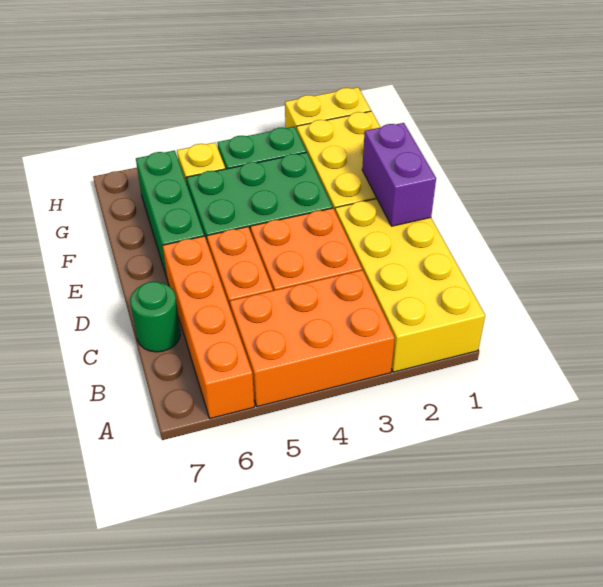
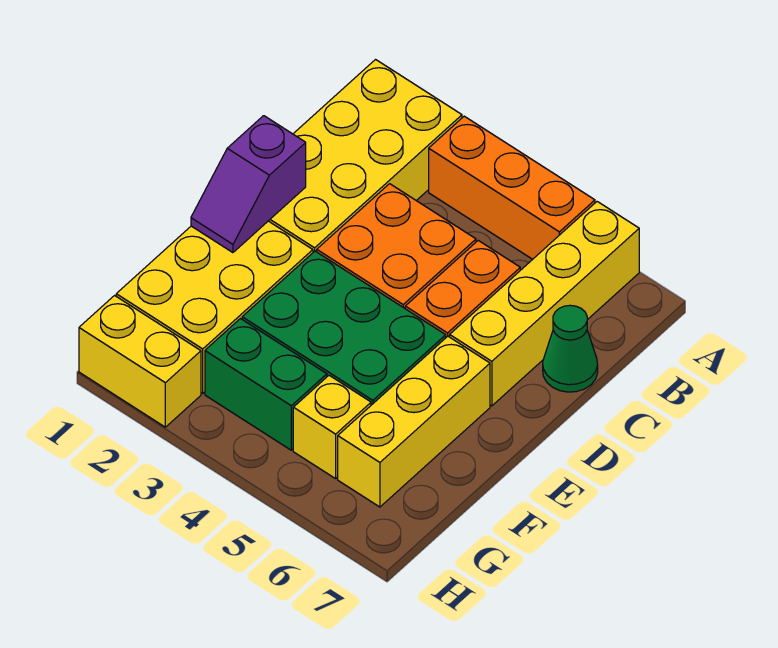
orange 2x3 brick [230,270,395,407] -> orange 1x3 brick [429,116,595,259]
orange 1x4 brick [163,236,254,419] -> yellow 1x4 brick [450,202,639,406]
green 1x1 round brick [130,282,181,352] -> green 1x1 cone [543,305,598,392]
purple 1x2 brick [362,123,436,226] -> purple 1x2 slope [191,116,306,253]
green 1x3 brick [136,151,204,277] -> yellow 1x3 brick [338,336,490,507]

